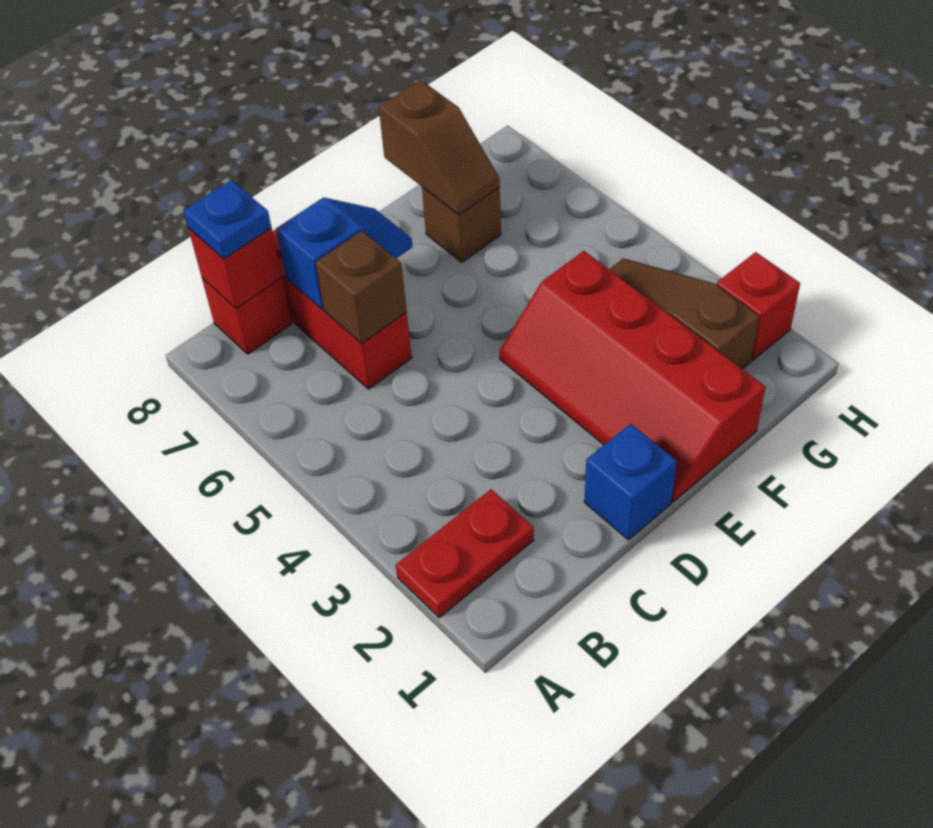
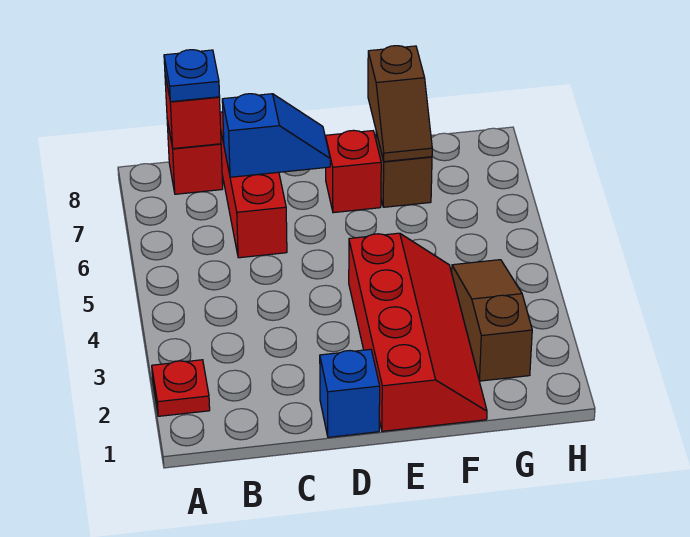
red 1x2 plate [396,489,534,618] -> red 1x1 plate [152,360,210,416]
brown 1x1 brick [315,231,407,344] -> none
red 2x4 slope [499,251,766,502] -> red 2x4 slope turned to [349,233,487,431]
red 1x1 brick [716,252,800,360] -> red 1x1 brick moved to [325,130,381,213]

